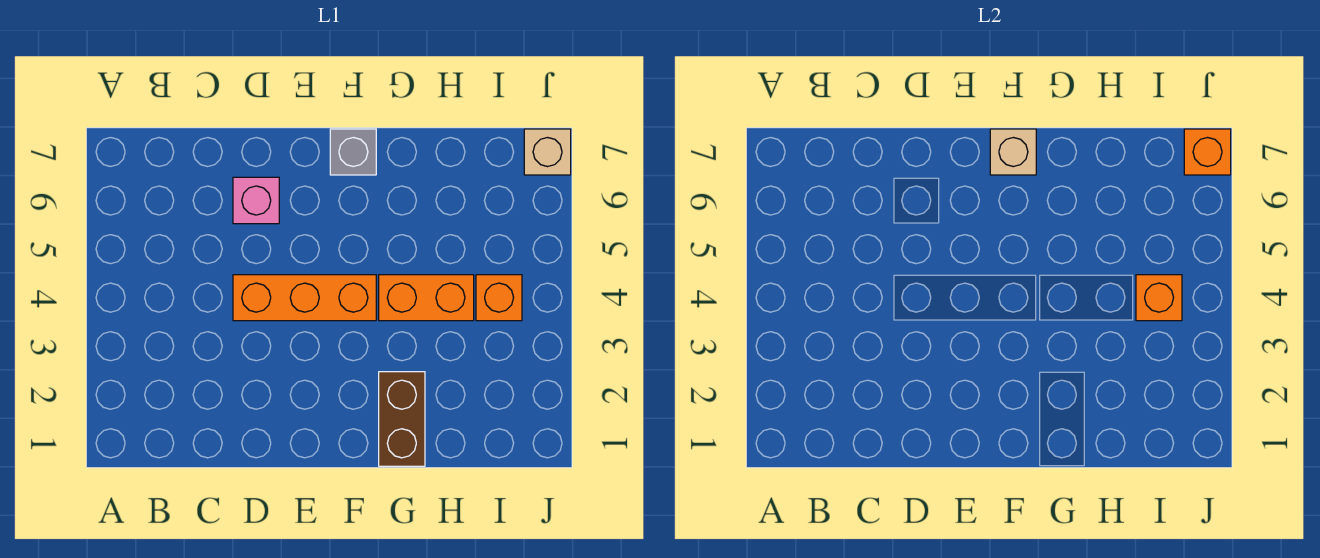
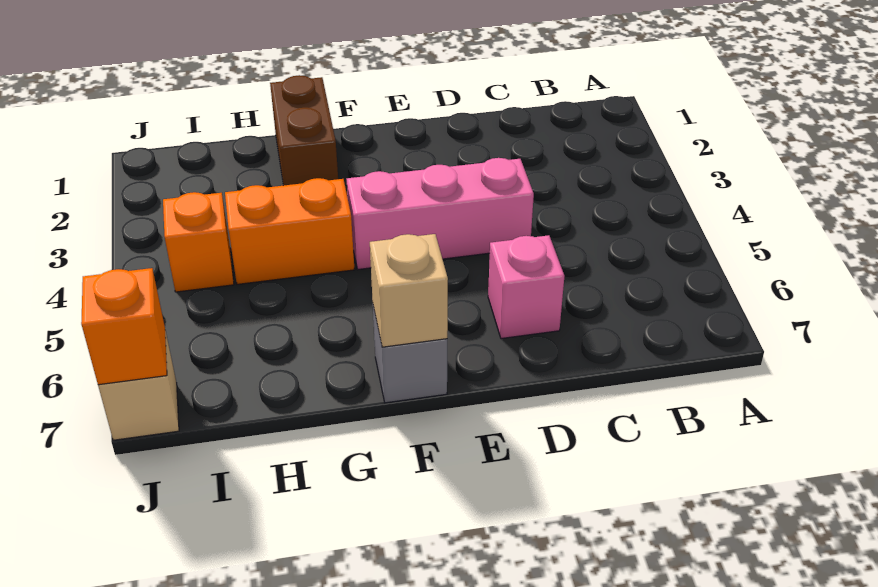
orange 1x3 brick [233,275,376,321] -> pink 1x3 brick [347,158,534,269]
orange 1x1 brick [1136,275,1182,321] -> none

